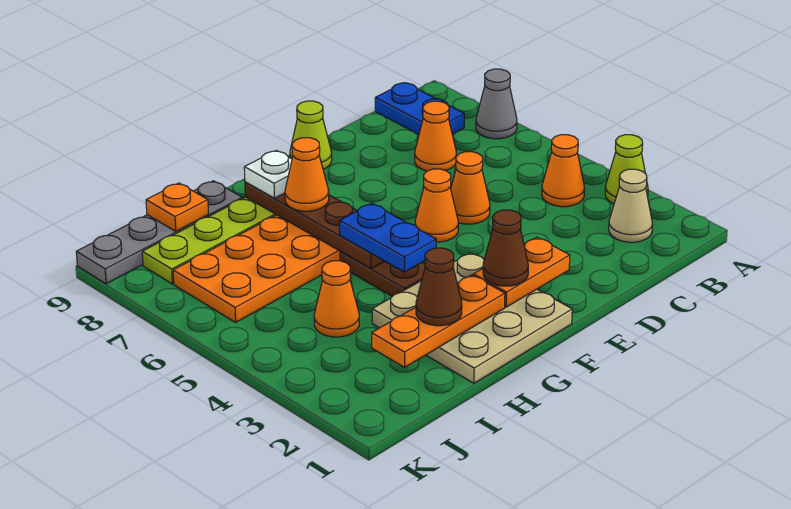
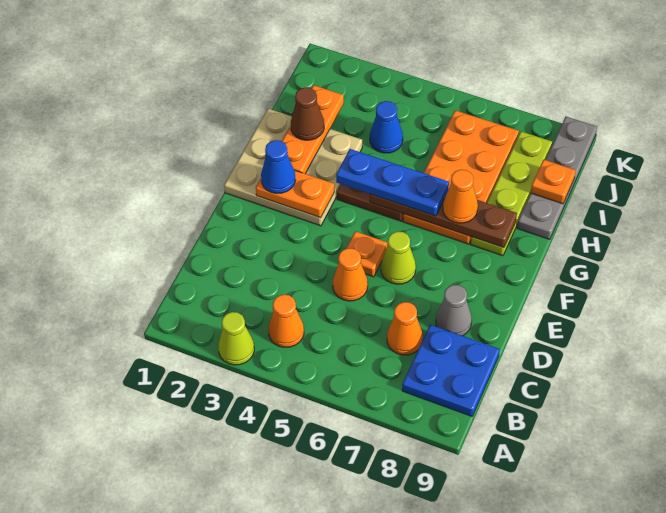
grey 1x1 cone [476,69,517,139] -> grey 1x1 cone moved to [436,285,472,336]
tan 1x1 cone [609,169,653,242] -> none
blue 1x2 plate [375,83,464,134] -> blue 2x2 plate [402,325,499,416]
orange 1x2 plate [473,237,570,307] -> orange 1x2 plate turned to [256,170,334,218]
orange 1x1 cone [415,169,458,242] -> orange 1x1 plate [346,231,387,277]
lime 1x1 cone [290,101,332,169] -> lime 1x1 cone moved to [381,232,416,284]
brown 1x1 cone [483,210,528,286] -> blue 1x1 cone [261,140,296,194]
blue 1x2 plate [340,203,436,272] -> blue 1x3 plate [336,149,449,216]
white 1x1 plate [244,150,292,198] -> none
orange 1x1 cone [314,261,359,337] -> blue 1x1 cone [370,101,403,153]

